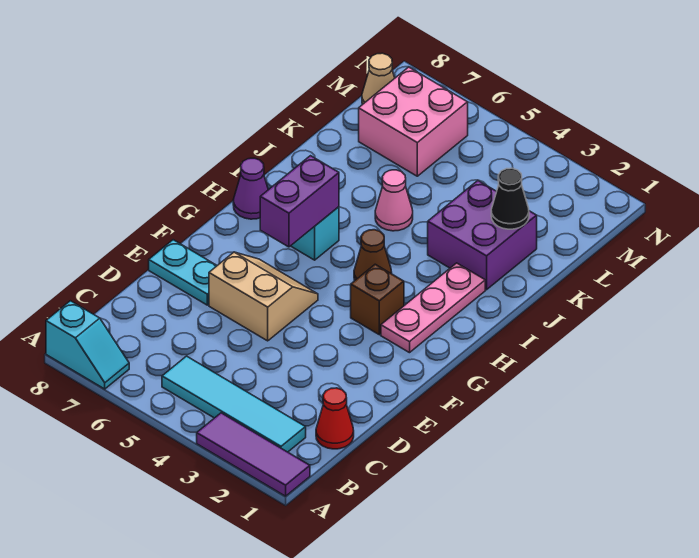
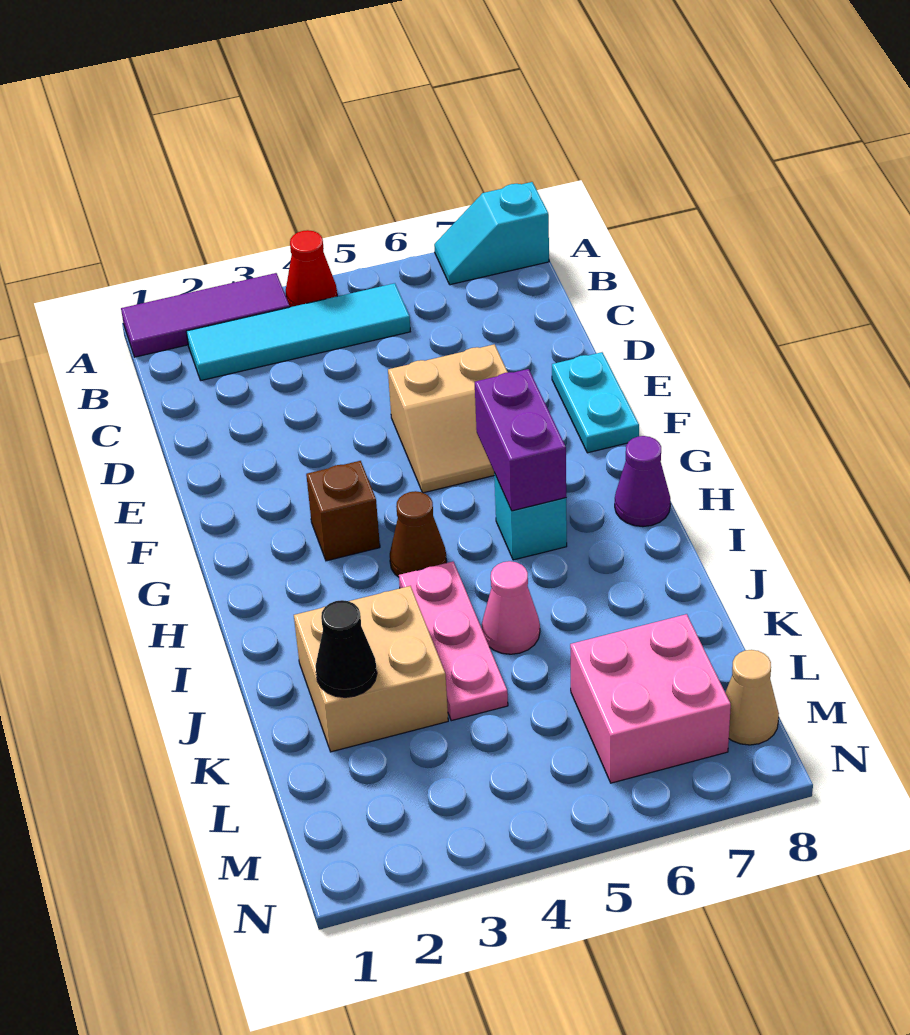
red 1x1 cone [316,388,354,449] -> red 1x1 cone moved to [286,230,337,307]
cyan 1x2 plate [149,240,217,305] -> cyan 1x2 plate turned to [552,352,639,453]
pink 1x3 plate [381,263,485,353] -> pink 1x3 plate moved to [399,562,508,721]
purple 2x2 brick [428,181,537,290] -> tan 2x2 brick [294,586,448,752]

